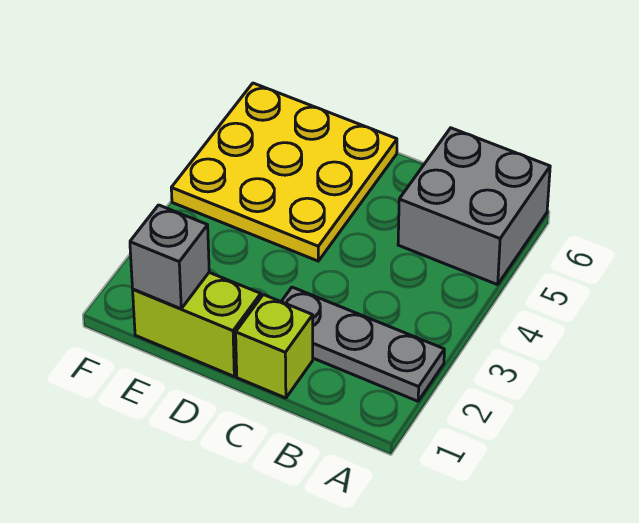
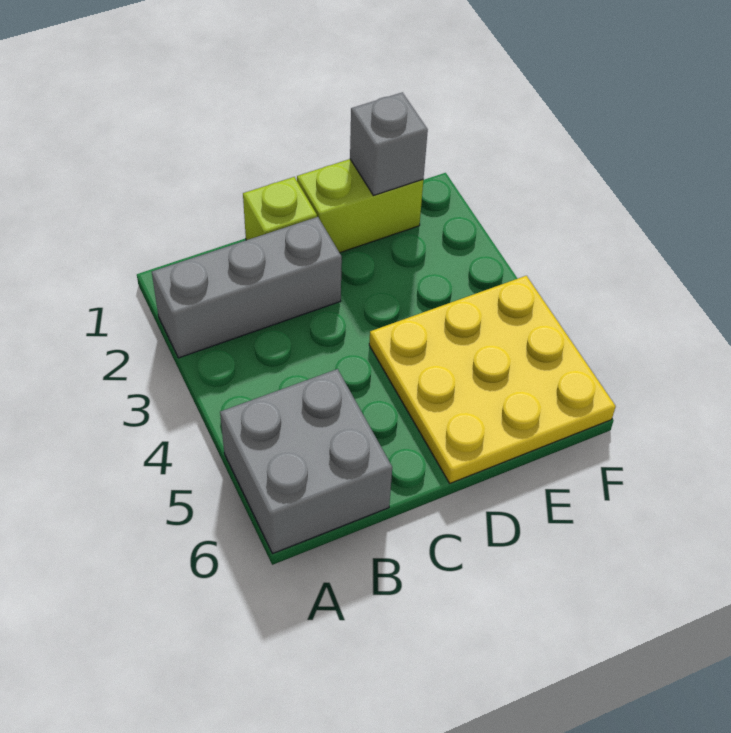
grey 1x3 plate [281,287,444,401] -> grey 1x3 brick [152,217,342,358]

